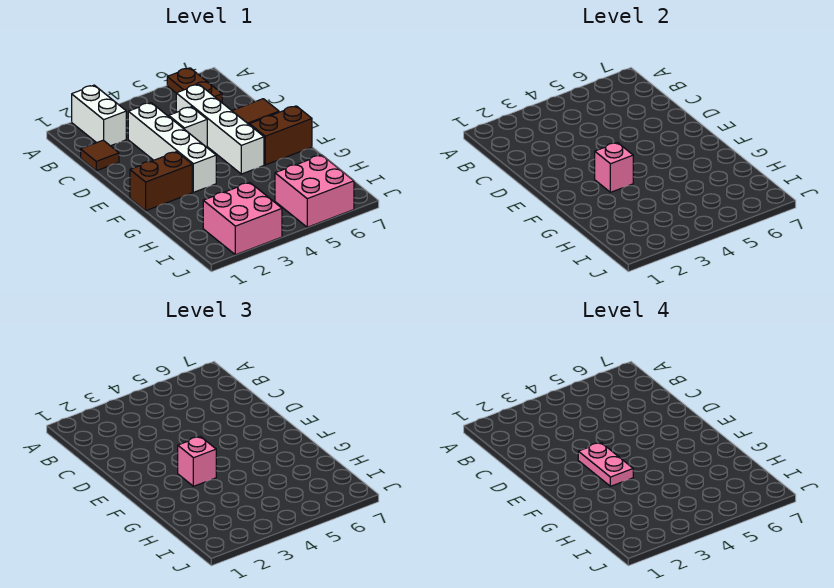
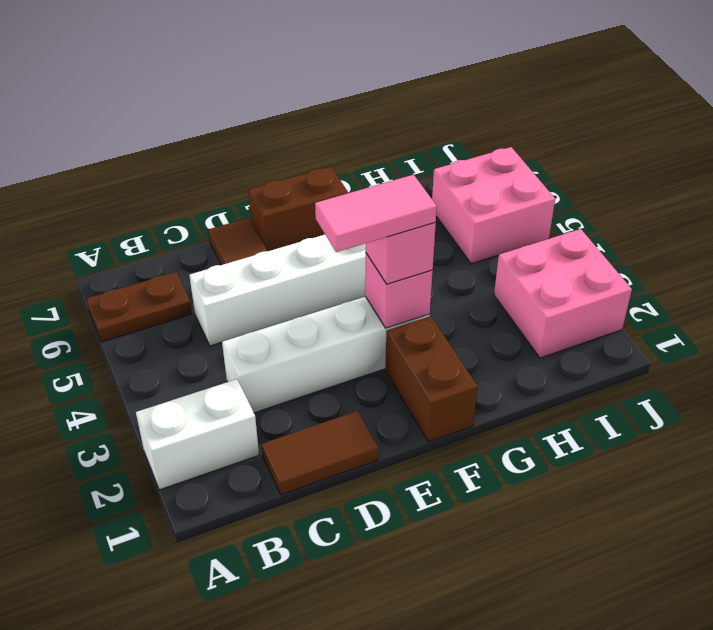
brown 1x1 tile [81,140,119,171] -> brown 1x2 tile [261,411,378,495]
white 1x1 brick [169,107,207,147] -> none
pink 1x2 plate [578,443,633,486] -> pink 1x2 tile [315,175,437,252]
brown 1x2 brick [250,106,312,165] -> brown 1x2 brick turned to [248,167,348,251]

